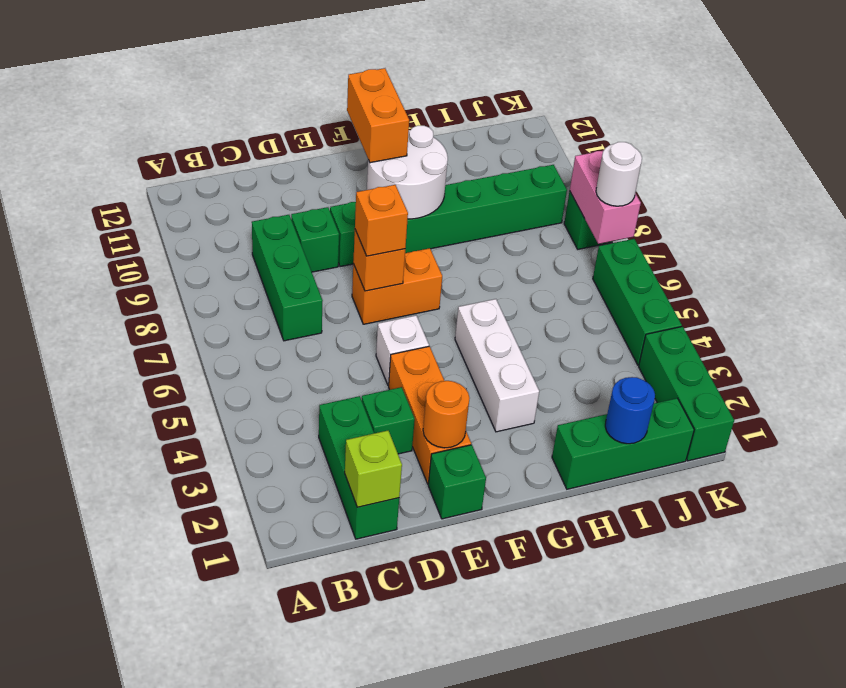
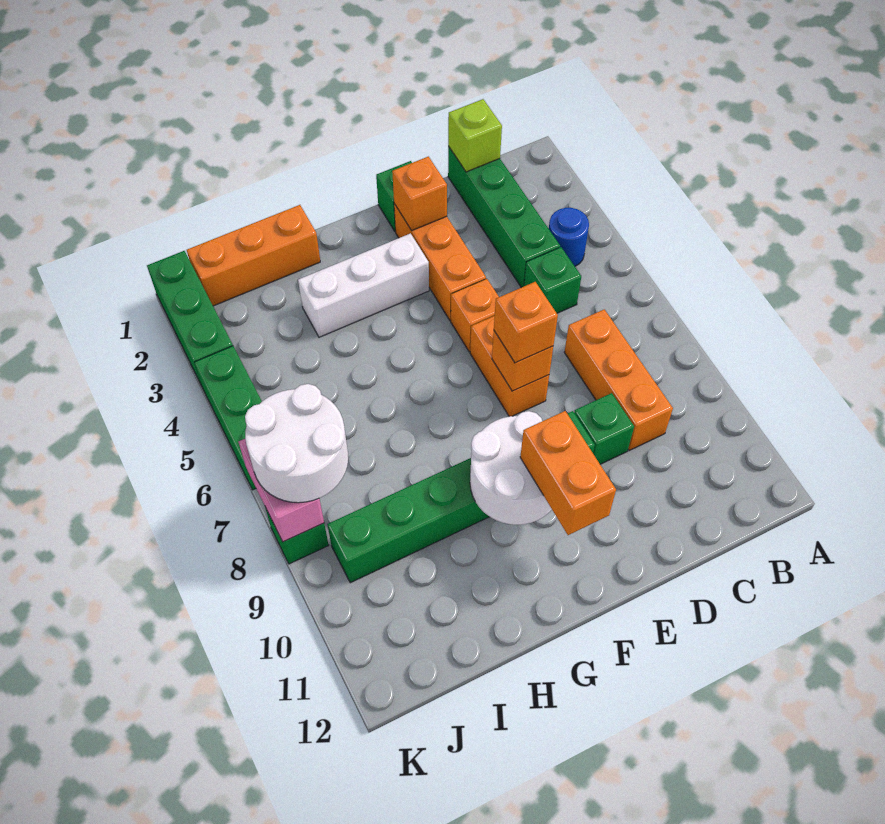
green 1x3 brick [319,396,399,539] -> green 1x4 brick [448,146,560,288]
green 1x3 brick [252,215,323,341] -> orange 1x3 brick [564,309,673,450]
green 1x1 brick [362,387,415,454] -> green 1x1 brick moved to [524,247,581,313]
orange 1x1 round brick [423,381,470,448] -> orange 1x1 brick [392,157,447,230]
white 1x1 brick [376,315,429,386] -> orange 1x1 brick [451,279,499,352]
orange 1x2 brick [352,248,442,324] -> orange 1x2 brick turned to [470,316,549,417]
white 1x3 brick [455,299,539,432] -> white 1x3 brick turned to [298,233,429,337]
green 1x3 brick [552,398,694,489] -> orange 1x3 brick [187,205,320,306]
blue 1x1 round brick [605,377,655,444] -> blue 1x1 round brick moved to [549,208,589,266]
white 1x1 round brick [596,142,642,206] -> white 2x2 round brick [245,384,348,503]

